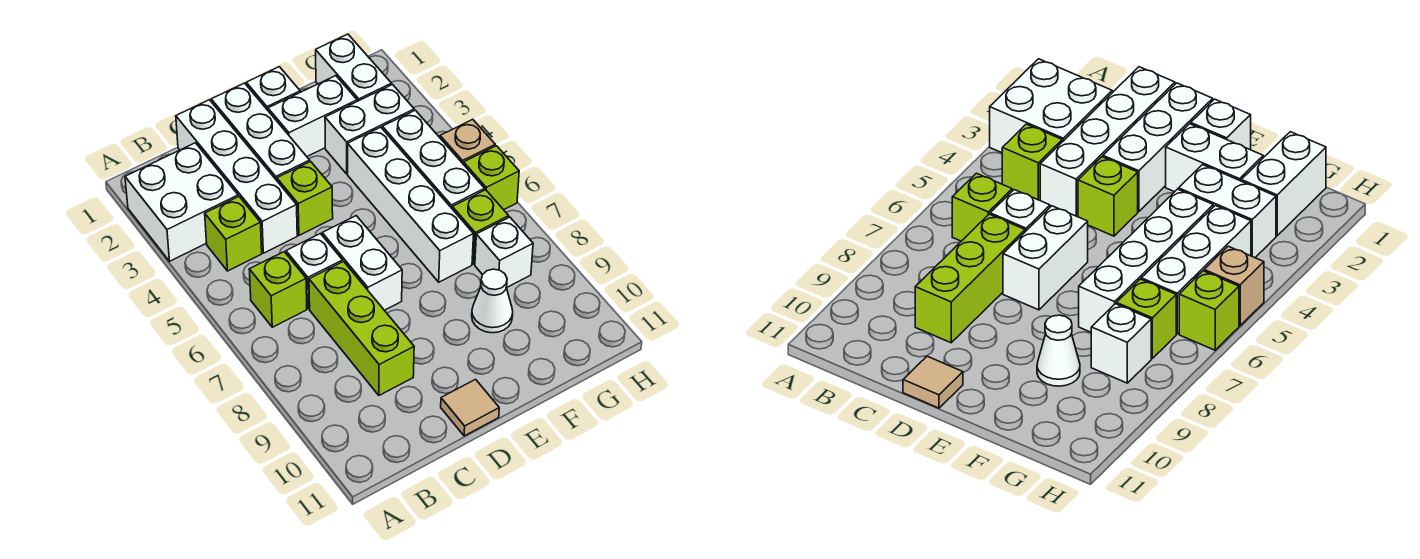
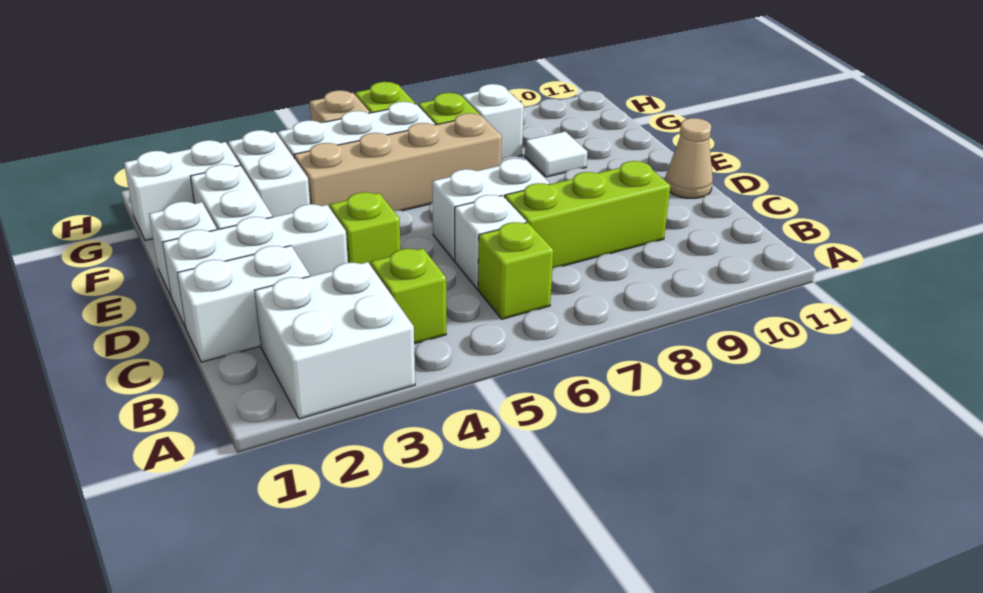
white 1x4 brick [176,100,297,253] -> white 1x2 brick [177,246,310,362]
tan 1x1 tile [441,379,499,436] -> tan 1x1 cone [665,118,713,199]
white 1x4 brick [348,127,474,282] -> tan 1x4 brick [294,113,502,211]
white 1x1 cone [472,269,513,333] -> white 1x1 tile [525,132,587,177]

